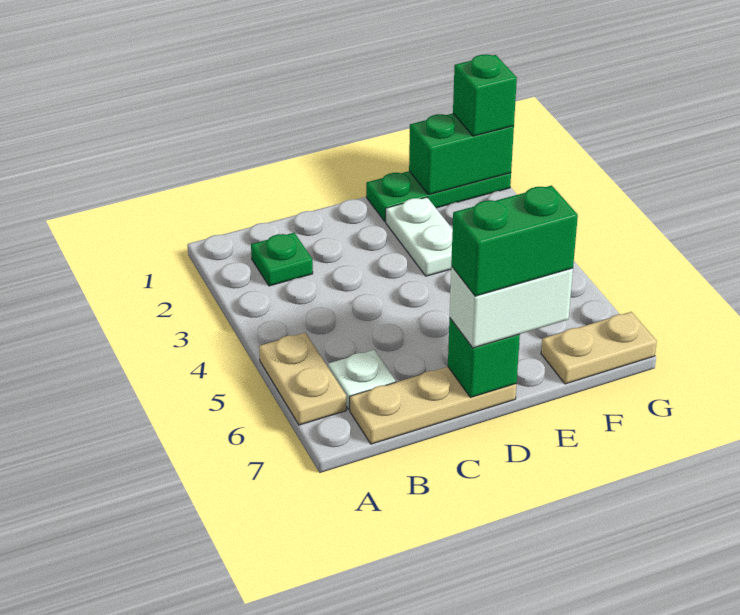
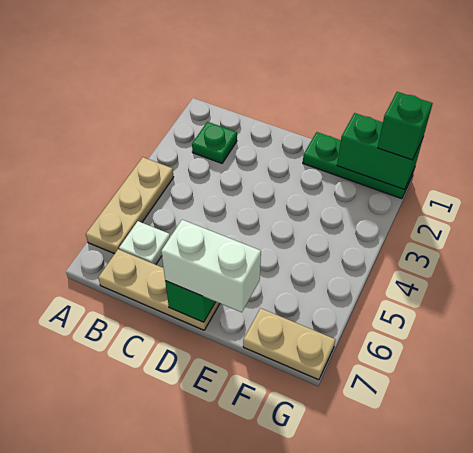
tan 1x2 plate [259,333,346,425] -> tan 1x3 plate [86,157,173,254]
green 1x2 brick [451,185,578,296] -> none
white 1x2 plate [386,197,453,276] -> none

